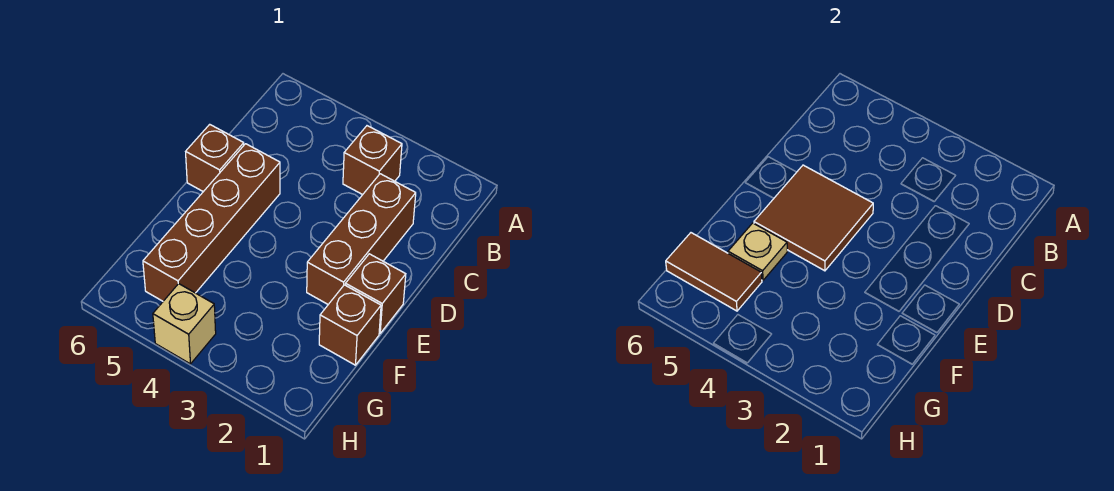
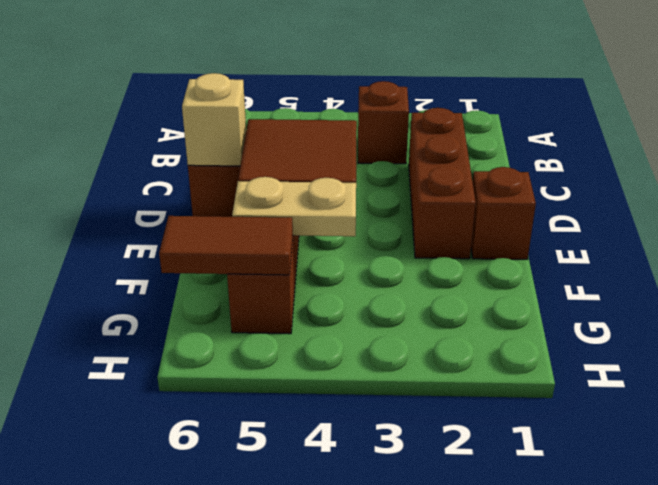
brown 1x1 brick [319,285,381,365] -> none
tan 1x1 plate [728,223,787,280] -> tan 1x2 plate [232,177,356,236]
tan 1x1 brick [153,284,216,364] -> tan 1x1 brick moved to [182,73,246,166]

